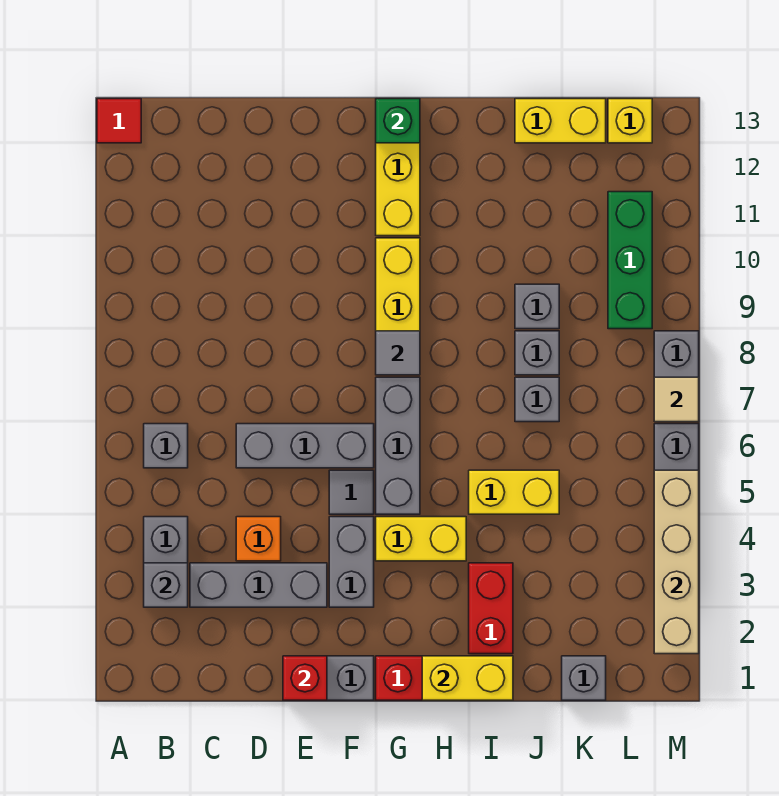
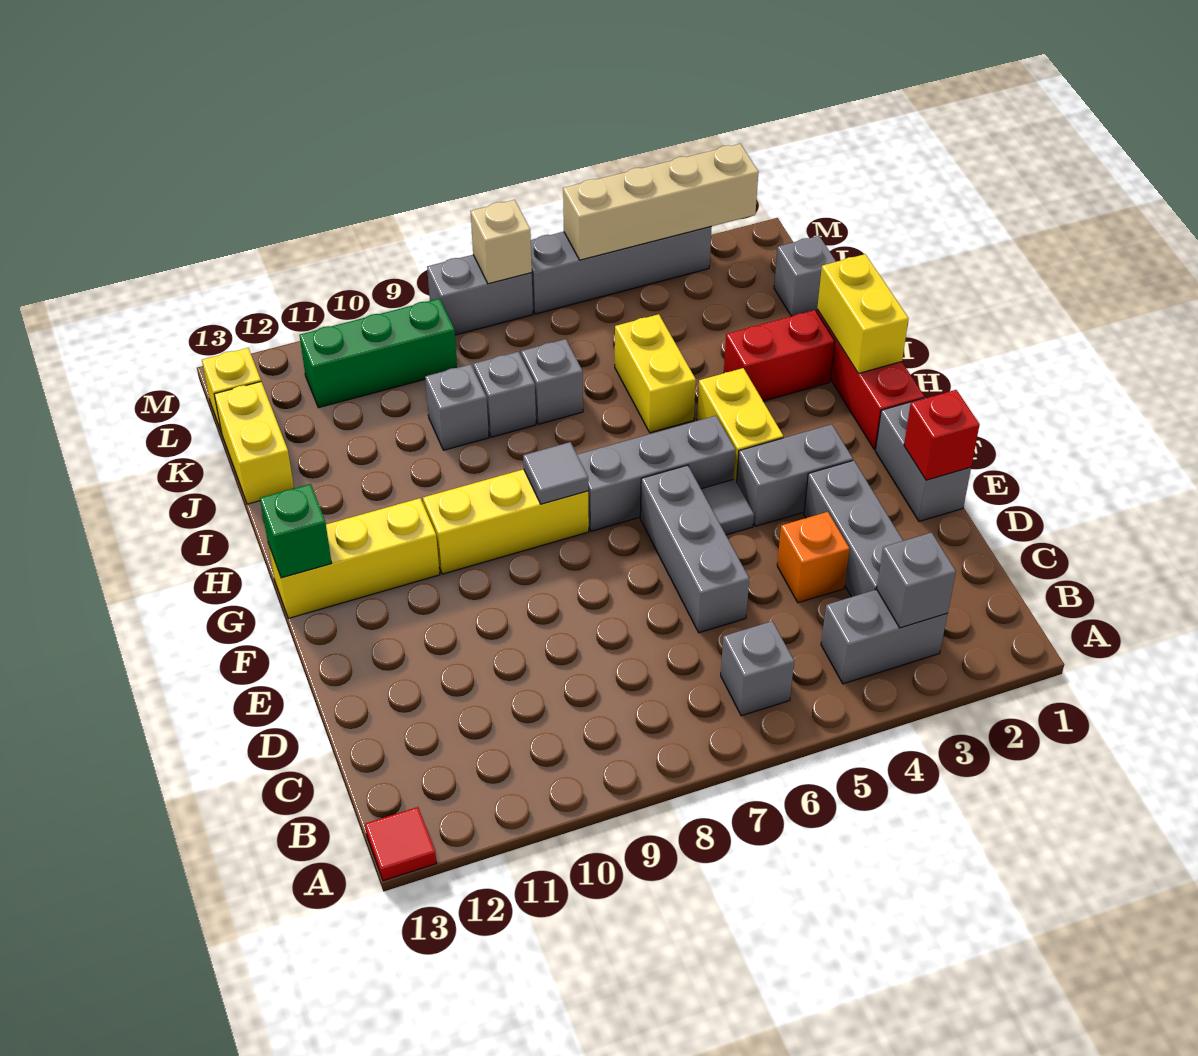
tan 1x1 tile [654,377,699,422] -> tan 1x1 brick [470,200,532,284]

